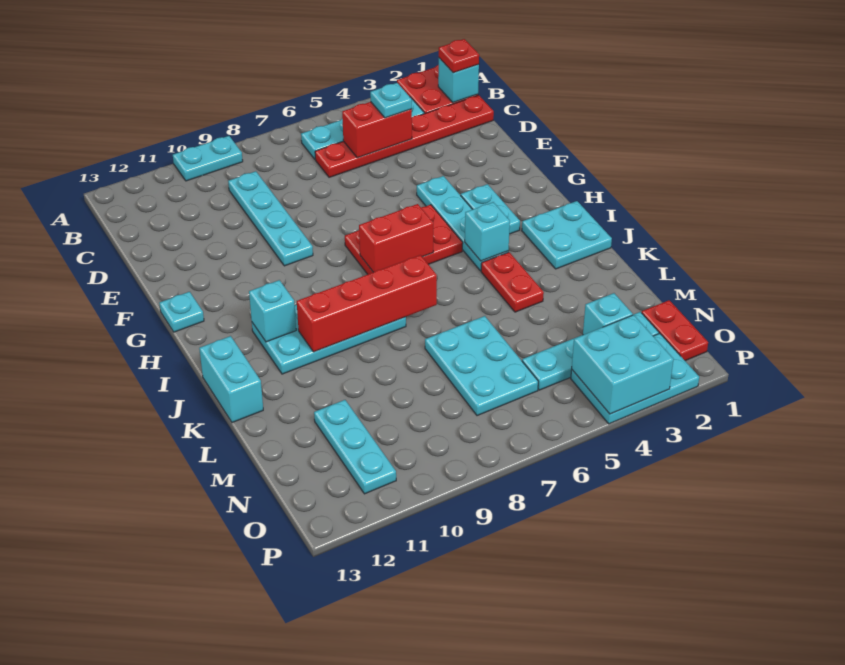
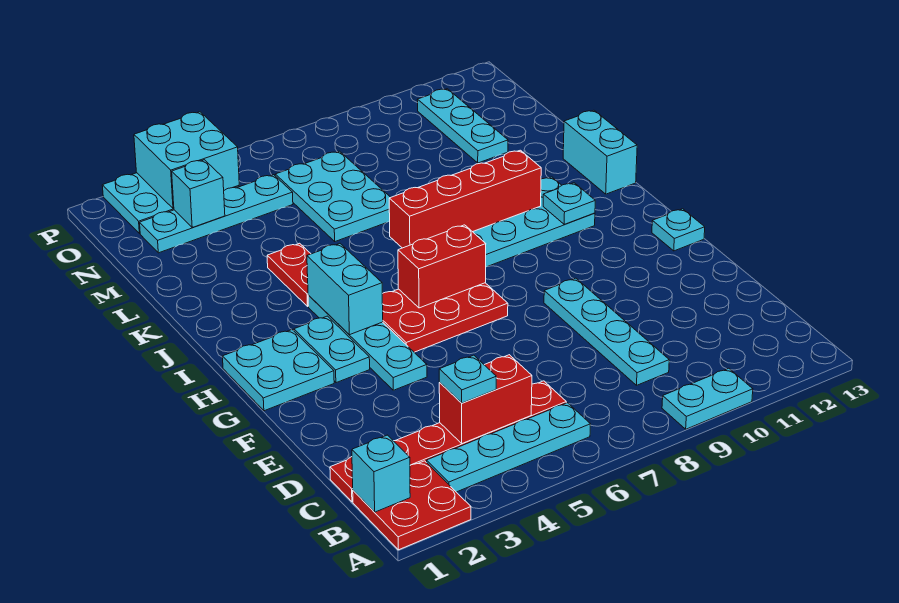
red 1x1 plate [439,39,479,73] -> none
cyan 2x2 plate [522,201,612,269] -> cyan 2x2 plate moved to [223,330,334,411]
cyan 1x1 brick [465,202,510,261] -> cyan 1x2 brick [307,244,383,335]
cyan 1x1 brick [249,280,296,342] -> cyan 1x1 plate [543,183,595,224]
red 1x2 plate [642,300,708,361] -> none

